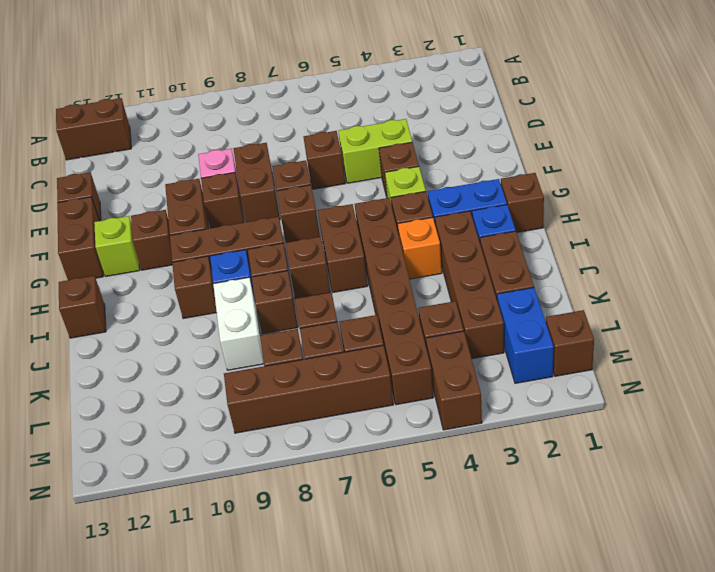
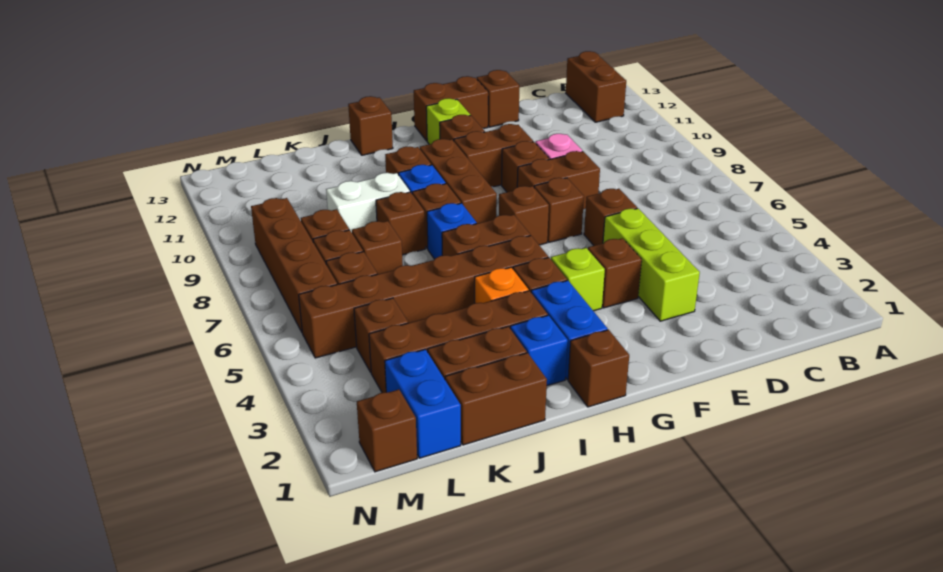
lime 1x2 brick [338,119,412,183] -> lime 1x3 brick [603,208,700,321]
brown 1x1 brick [285,237,331,299] -> blue 1x1 brick [427,203,477,259]
blue 1x2 brick [497,288,554,383] -> blue 1x2 brick turned to [385,349,461,458]
brown 1x2 brick [426,331,482,430] -> brown 1x2 brick moved to [445,353,547,445]

